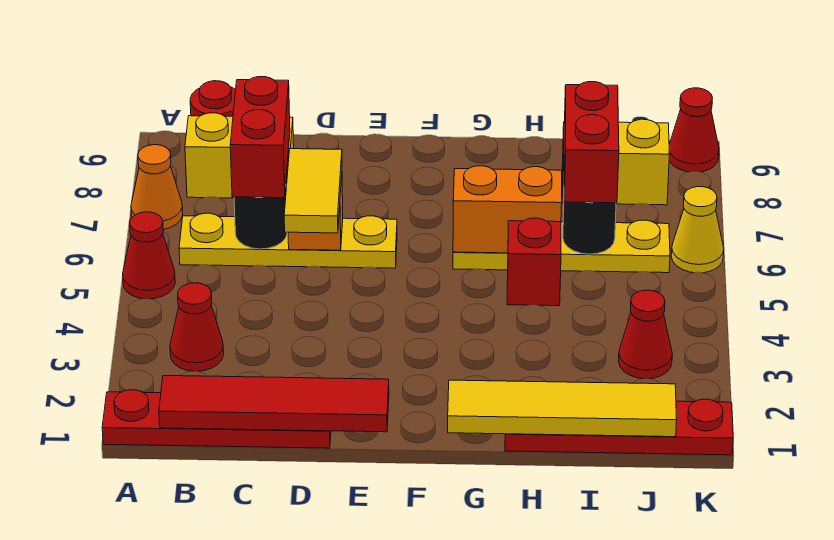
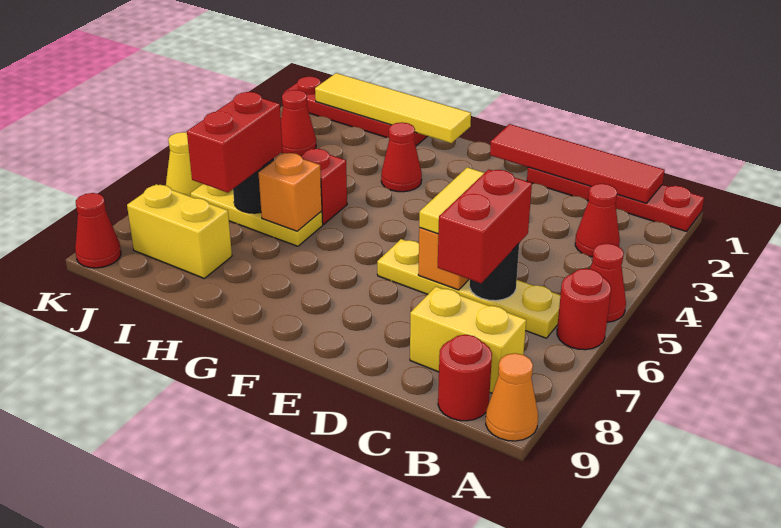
none -> red 1x1 round brick [557,269,611,350]
orange 1x1 cone [131,145,183,230] -> orange 1x1 cone moved to [486,353,538,441]
none -> red 1x1 cone [381,122,422,192]
yellow 1x4 plate [453,220,670,273] -> yellow 1x3 plate [190,184,323,246]
orange 1x2 brick [453,166,562,253] -> orange 1x1 brick [258,153,322,231]

